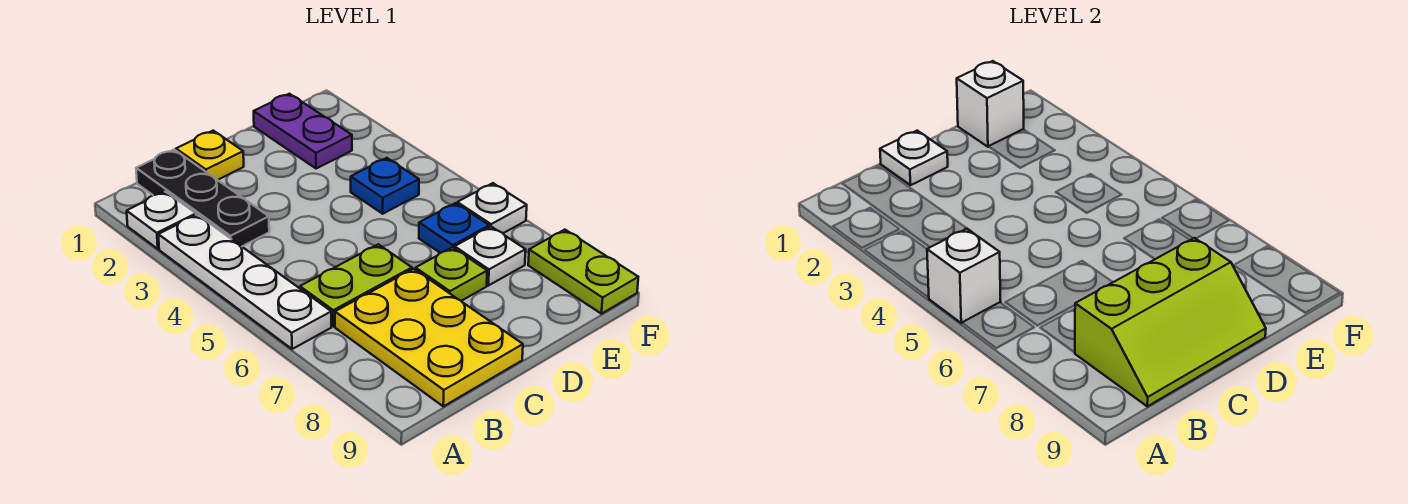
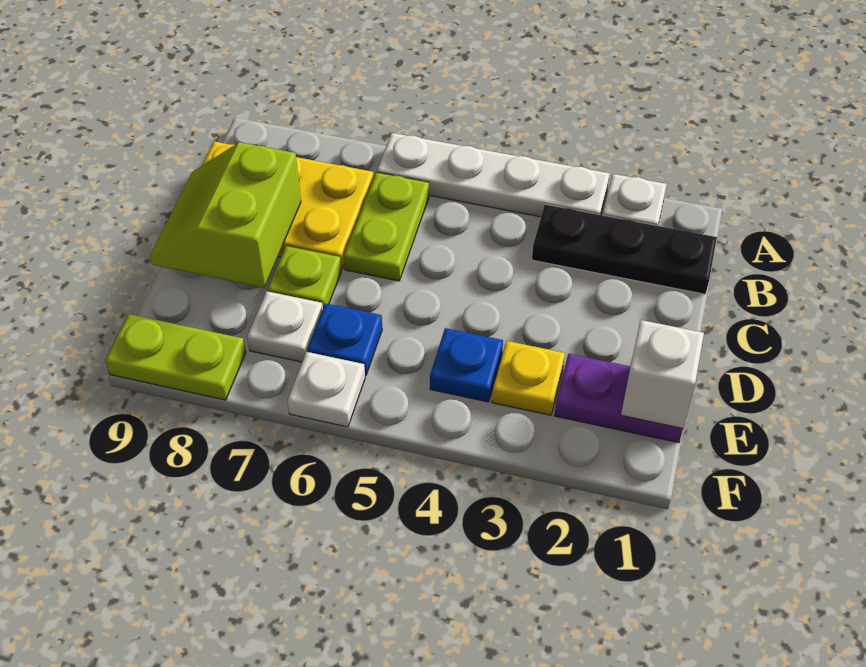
white 1x1 brick [927,229,1001,323] -> none
lime 2x3 slope [1075,238,1266,406] -> lime 2x2 slope [150,142,301,288]
yellow 1x1 plate [176,131,244,180] -> yellow 1x1 plate moved to [492,341,565,415]
white 1x1 plate [880,131,948,185] -> none

